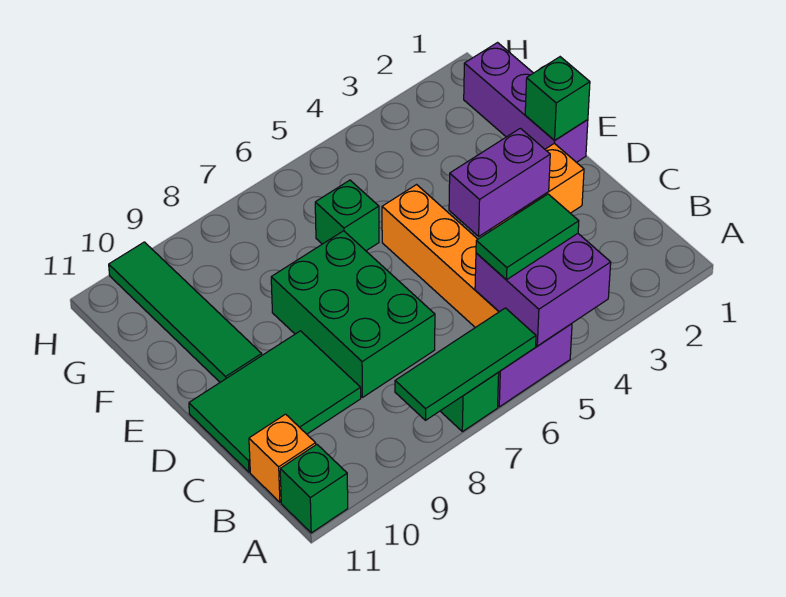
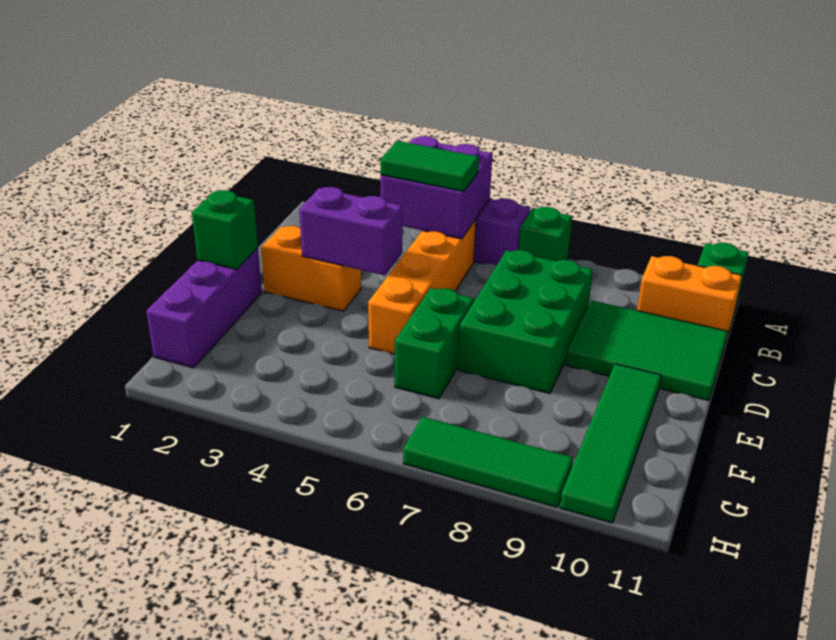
green 1x3 tile [395,308,536,420] -> green 1x3 tile moved to [403,417,573,507]
orange 1x1 brick [249,414,316,502] -> orange 1x2 brick [637,256,742,340]
green 1x1 brick [315,180,379,251] -> green 1x2 brick [395,288,474,399]

